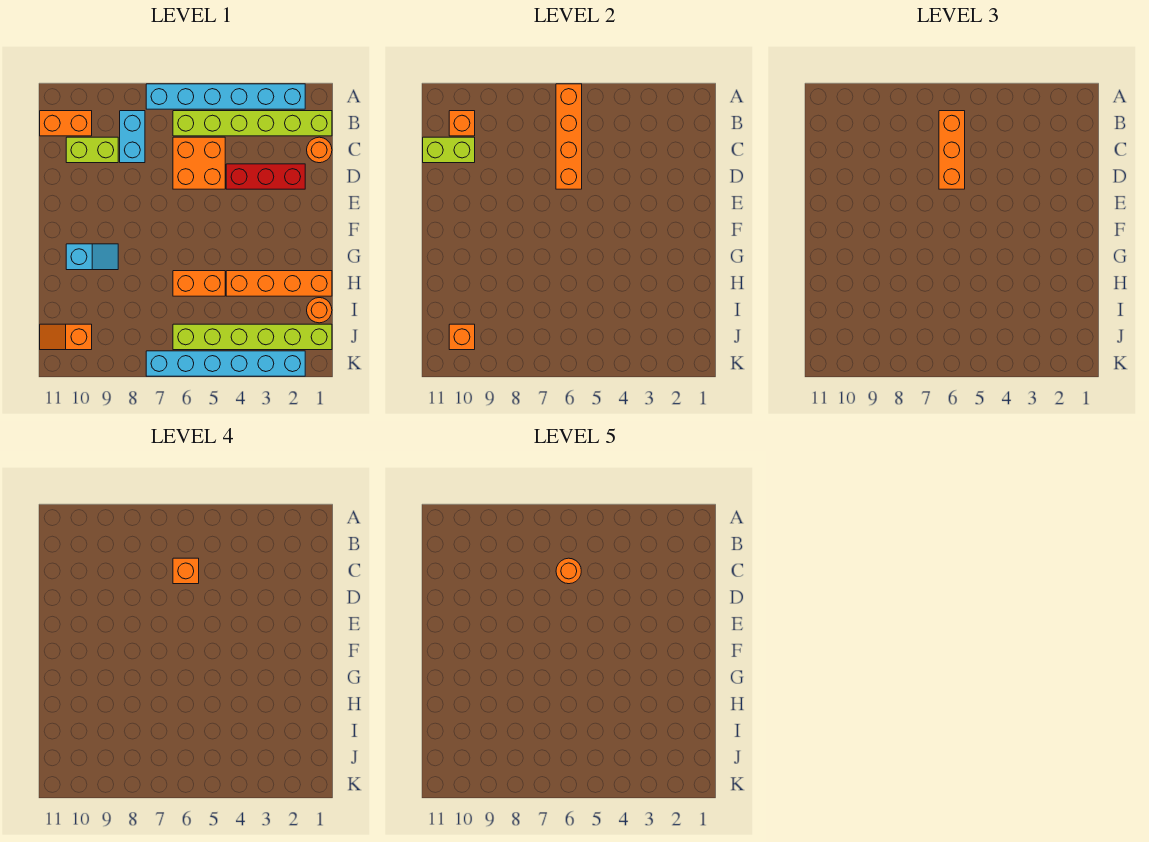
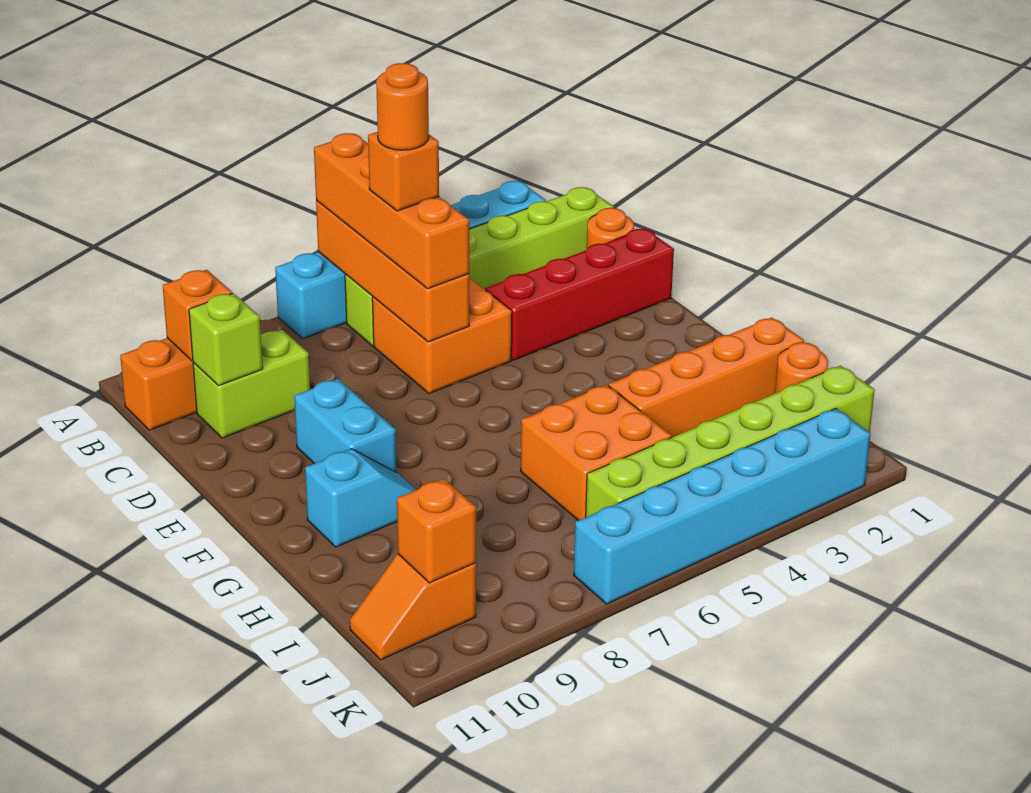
orange 1x3 brick [939,111,965,189] -> orange 1x4 brick [314,133,469,289]
cyan 1x2 brick [120,111,145,163] -> cyan 1x2 brick moved to [294,379,397,472]
lime 1x2 brick [423,137,475,163] -> lime 1x1 brick [189,293,263,386]
red 1x3 brick [226,164,305,189] -> red 1x4 brick [486,229,674,360]
orange 1x2 brick [173,271,225,296] -> orange 2x2 brick [521,385,672,521]

